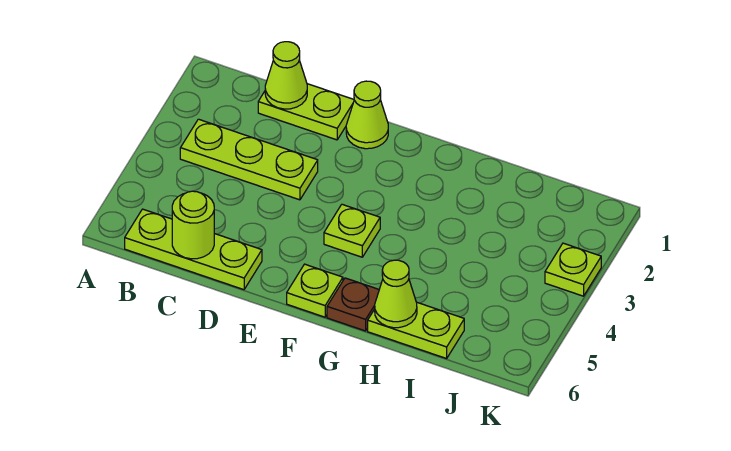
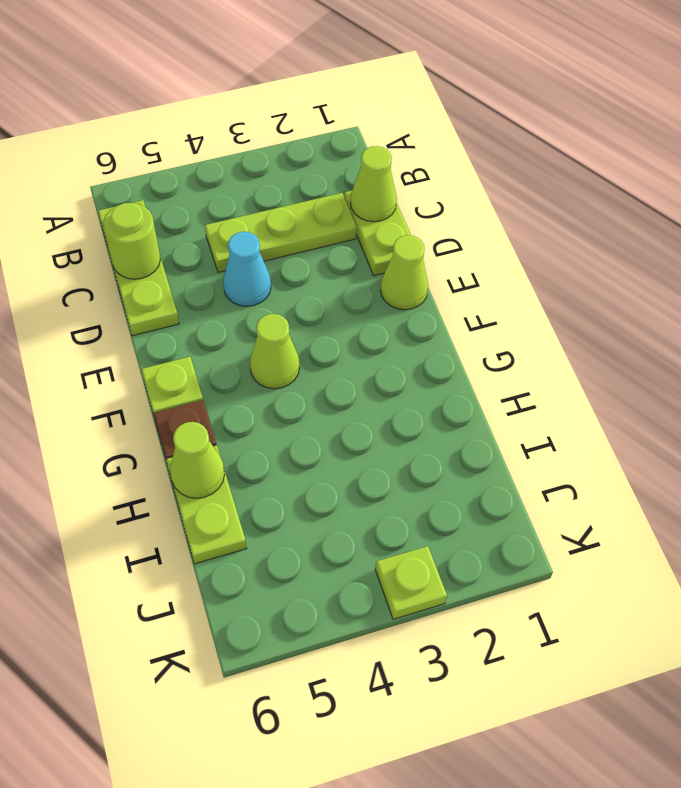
lime 1x3 plate [180,119,318,200] -> lime 1x3 plate turned to [205,193,357,272]
none -> cyan 1x1 cone [223,232,271,306]
lime 1x1 plate [324,204,380,257] -> lime 1x1 cone [250,314,300,389]

